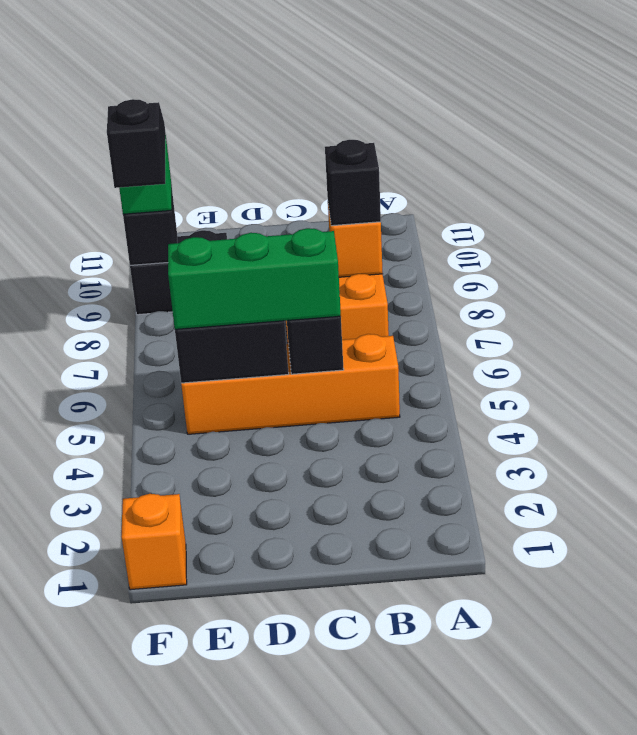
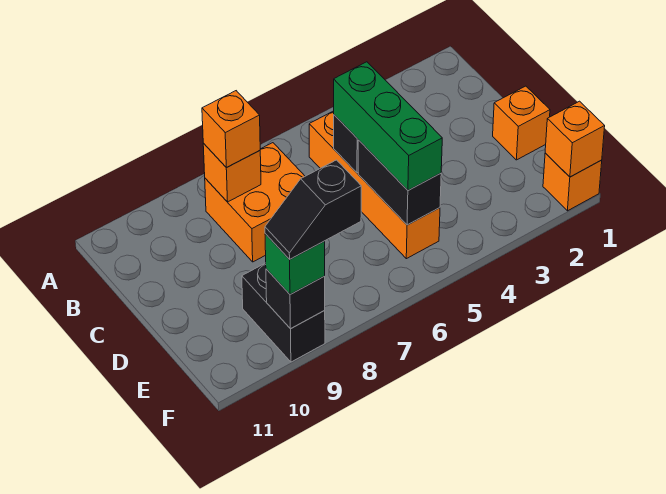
black 1x1 brick [325,140,381,226] -> orange 1x1 brick [202,91,260,168]
none -> orange 1x1 brick [493,86,550,160]
none -> orange 1x1 brick [545,101,605,177]

